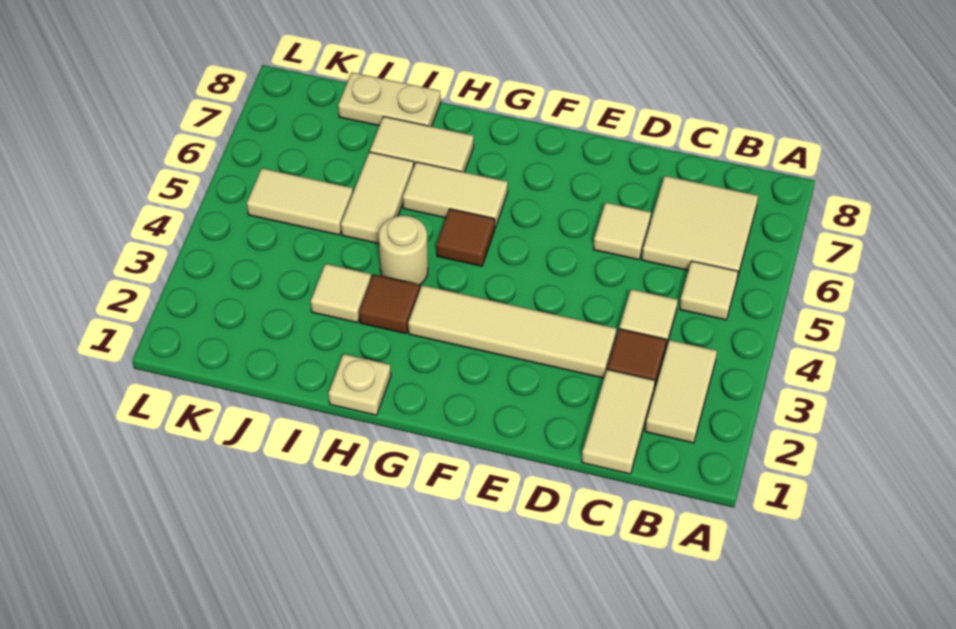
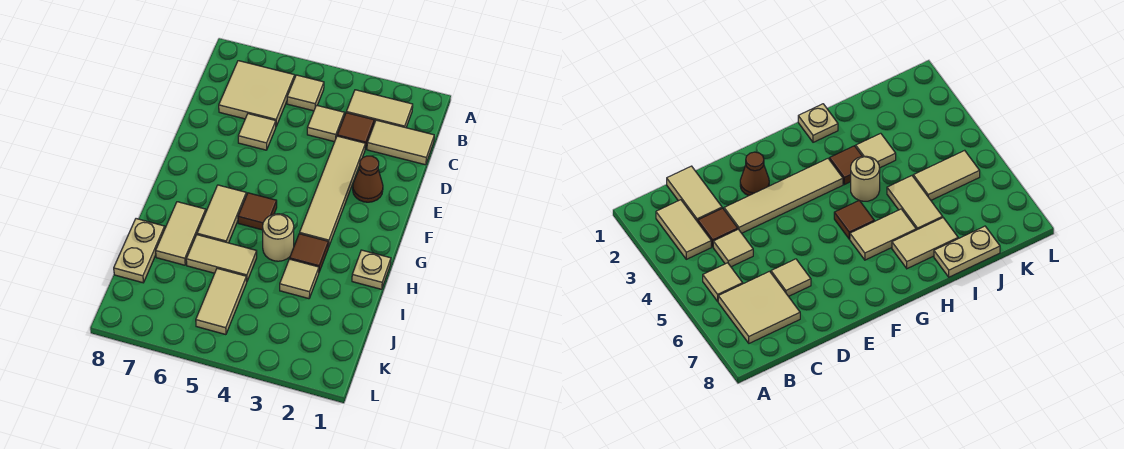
none -> brown 1x1 cone [353,156,383,202]

